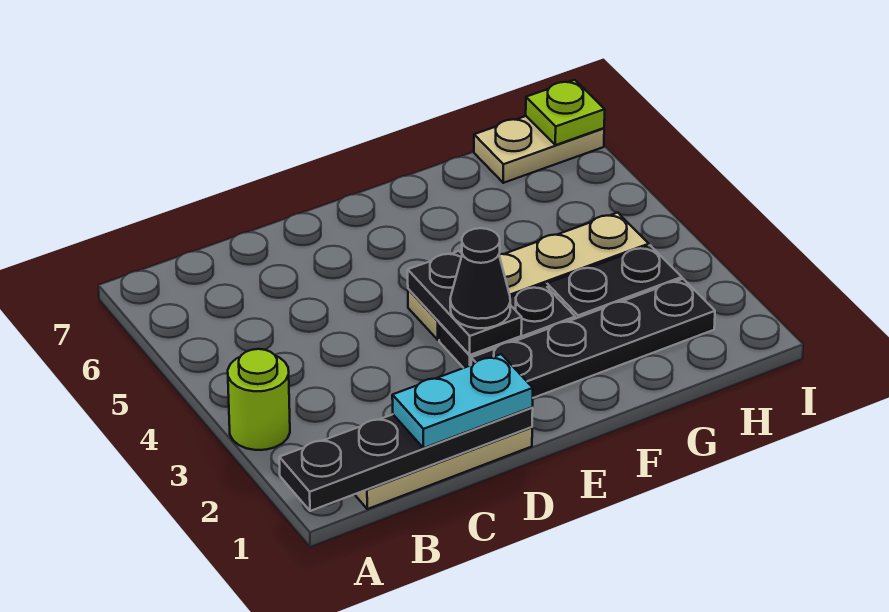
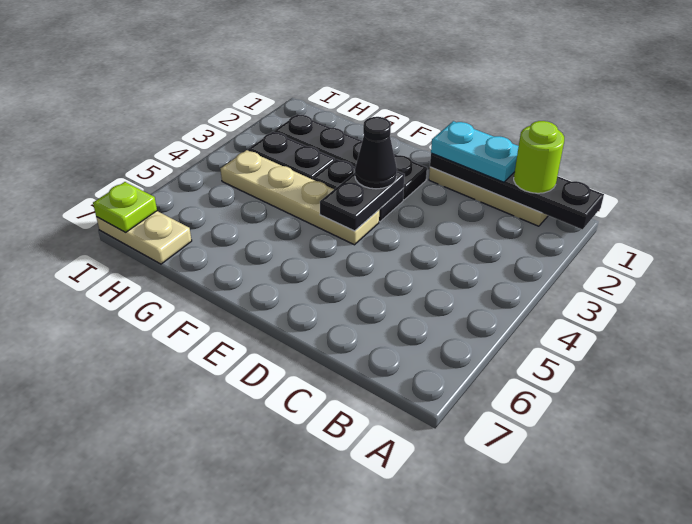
lime 1x1 round brick [228,349,290,450] -> lime 1x1 round brick moved to [514,121,564,193]

